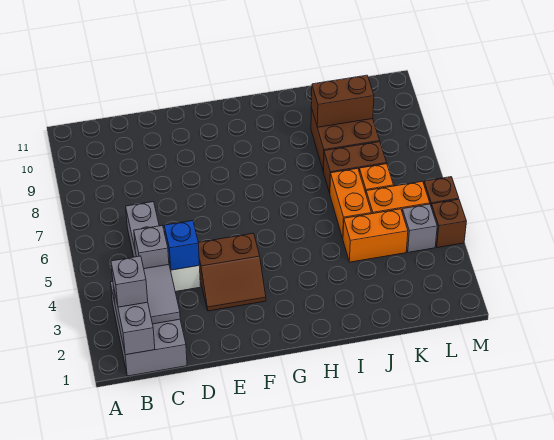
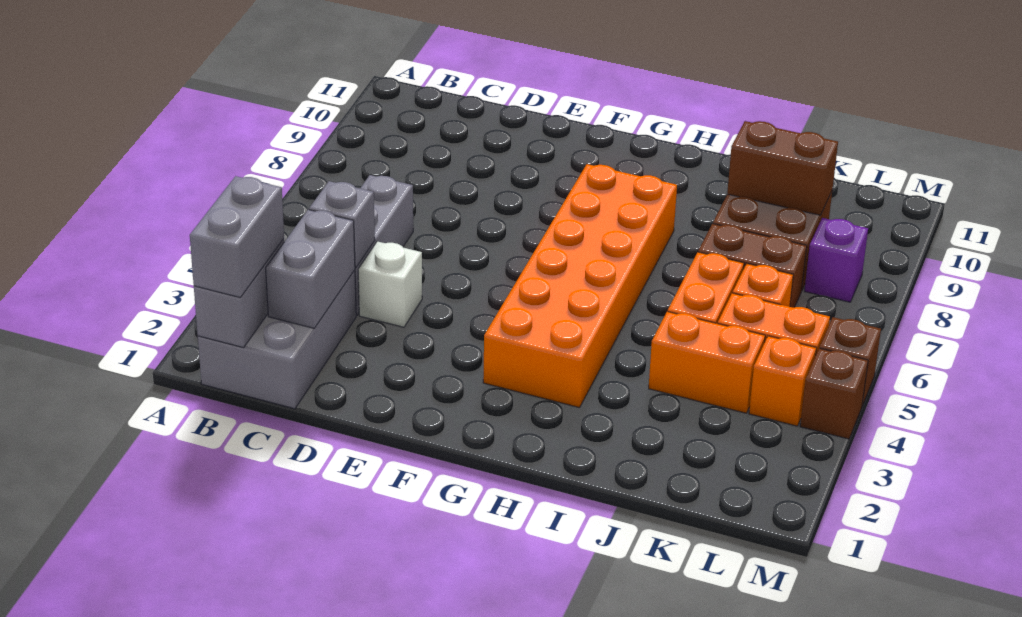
grey 1x1 brick [111,256,148,307] -> grey 1x2 brick [190,176,284,297]
grey 1x2 tile [144,265,180,324] -> grey 1x2 brick [266,210,355,328]
blue 1x1 brick [164,221,199,270] -> none
brown 2x2 slope [198,233,266,311] -> none
none -> orange 2x6 brick [483,164,677,408]
grey 1x1 brick [402,204,437,252] -> orange 1x1 brick [749,336,816,426]
none -> purple 1x1 brick [805,218,868,302]

